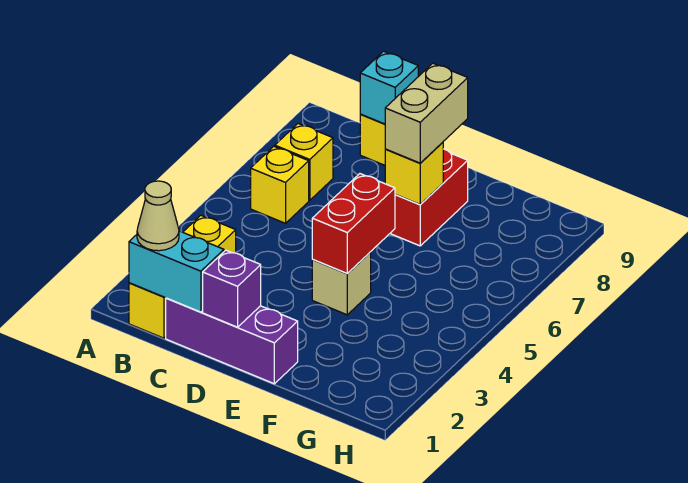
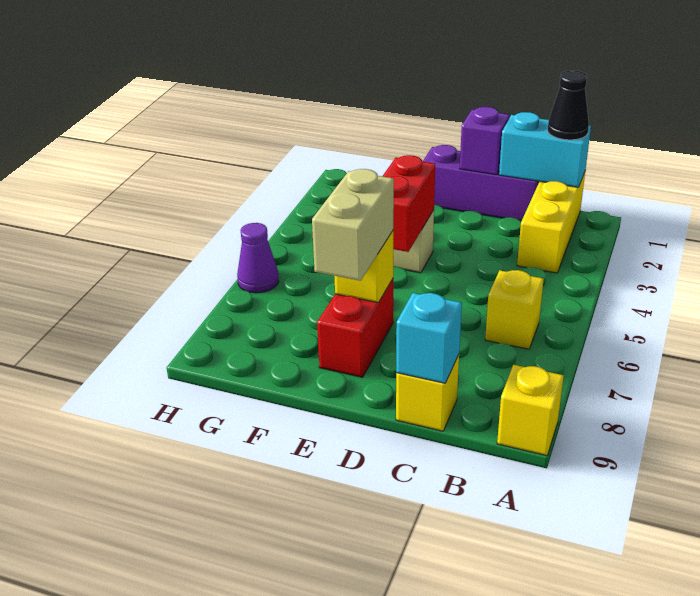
tan 1x1 cone [137,181,179,251] -> black 1x1 cone [548,71,589,140]
yellow 1x1 brick [275,124,333,200] -> yellow 1x1 brick moved to [497,365,564,456]
none -> purple 1x1 cone [237,223,279,293]

